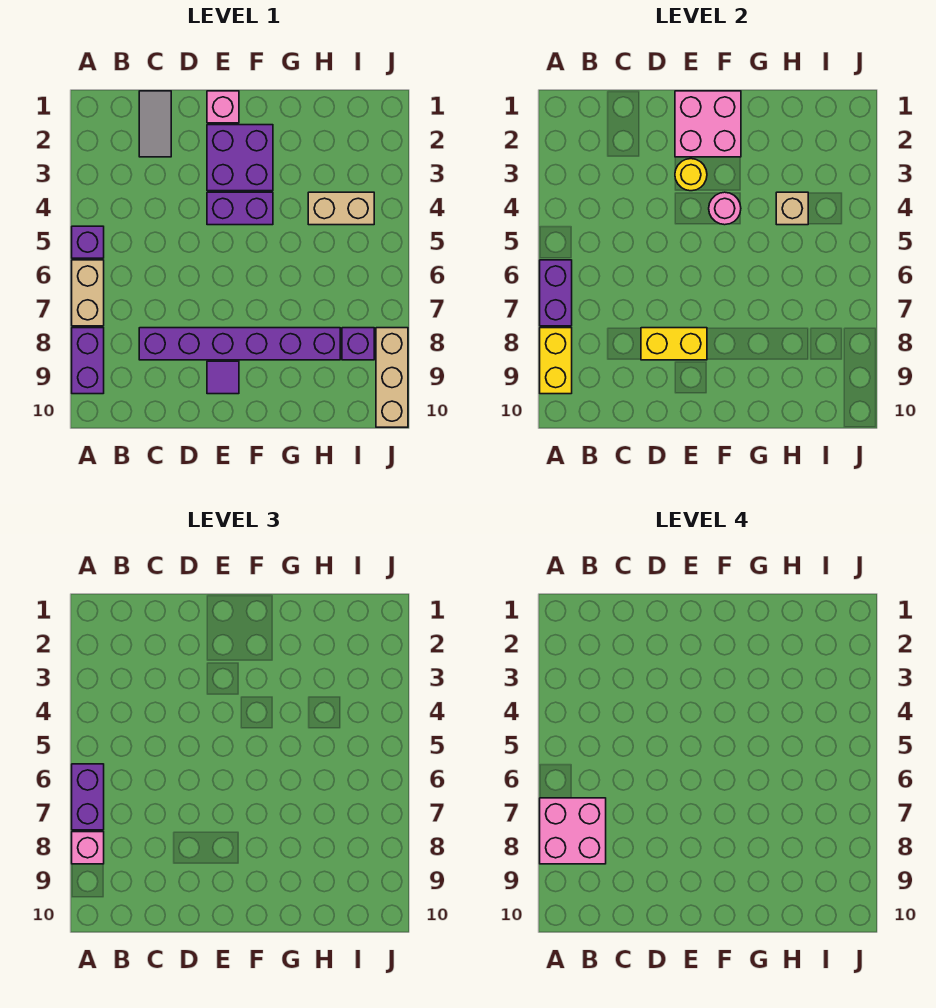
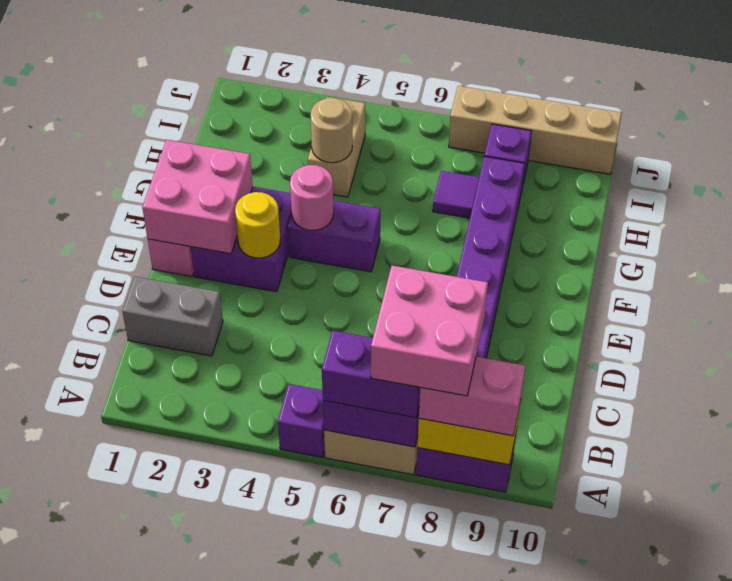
pink 1x1 brick [72,832,104,864] -> pink 1x2 brick [419,357,525,436]
grey 1x2 tile [139,91,171,157] -> grey 1x2 brick [122,277,223,356]
yellow 1x2 brick [641,328,707,360] -> none
purple 1x2 brick [207,192,273,225] -> purple 1x2 brick turned to [287,201,380,272]
purple 1x1 tile [207,361,239,394] -> purple 1x1 tile moved to [433,171,479,218]
tan 1x1 brick [776,192,808,225] -> tan 1x1 round brick [311,98,352,163]
tan 1x3 brick [376,328,408,427] -> tan 1x4 brick [449,86,622,174]

